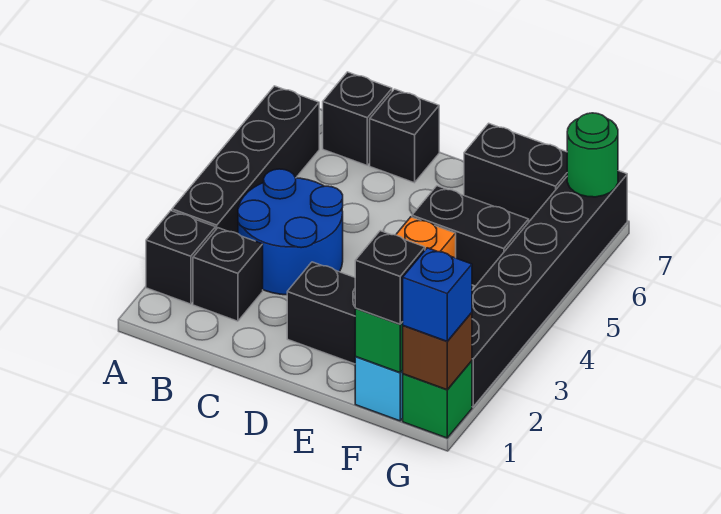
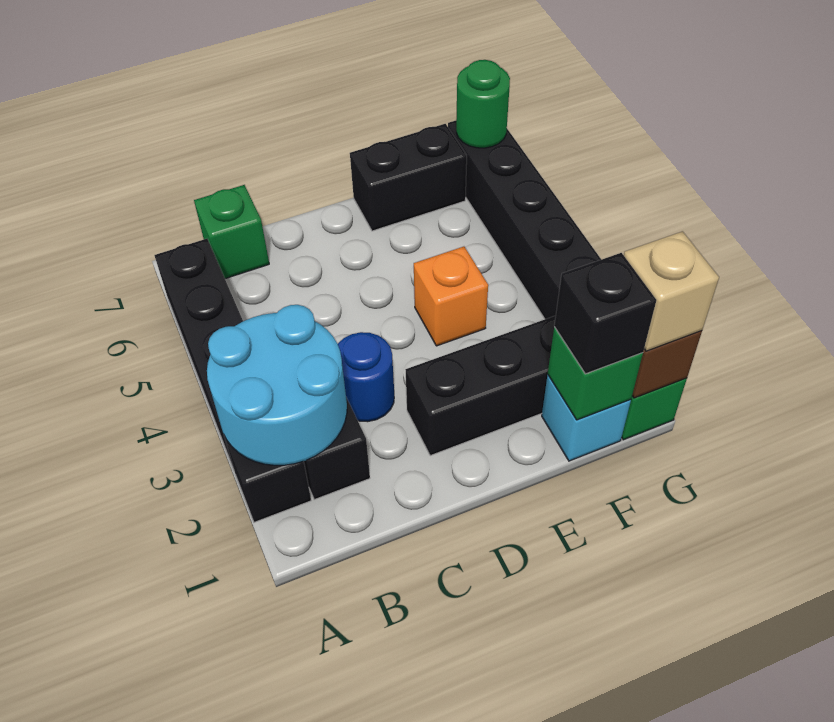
none -> cyan 2x2 round brick [207,305,347,465]
blue 2x2 round brick [238,169,343,295] -> blue 1x1 round brick [338,332,394,422]
black 1x1 brick [323,72,392,165] -> green 1x1 brick [194,185,269,279]
black 1x1 brick [370,89,439,183] -> none
black 1x2 brick [412,186,529,286] -> none
blue 1x1 brick [403,248,472,341] -> tan 1x1 brick [624,231,719,351]

